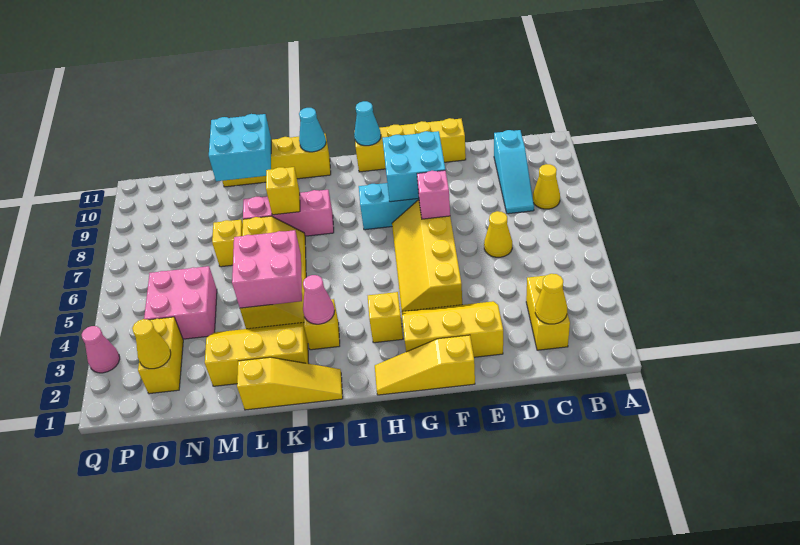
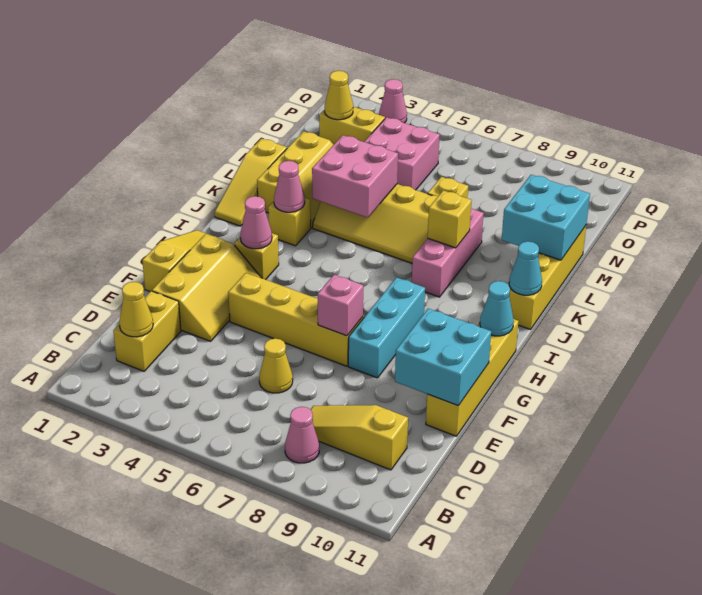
yellow 1x1 cone [533,164,560,209] -> pink 1x1 cone [285,407,319,463]
yellow 1x2 brick [526,276,570,350] -> yellow 1x2 brick turned to [113,291,181,371]
cyan 1x3 slope [494,130,534,214] -> yellow 1x3 slope [310,405,408,470]
cyan 2x2 brick [382,131,445,202] -> cyan 2x2 brick moved to [395,309,491,406]
none -> pink 1x1 cone [240,196,272,249]

